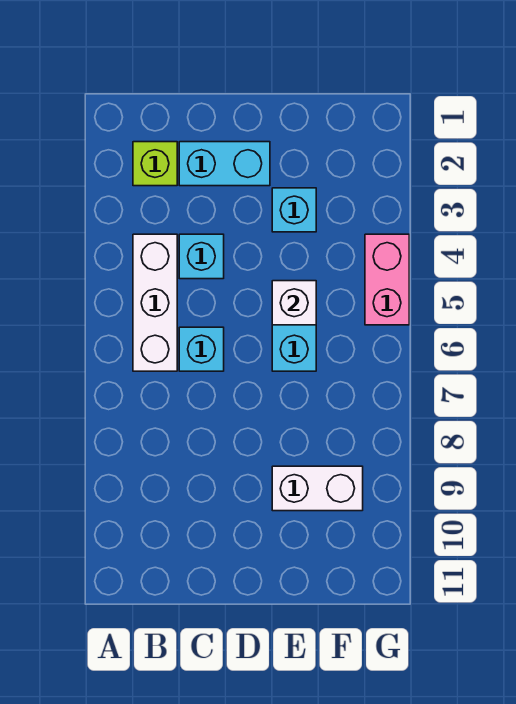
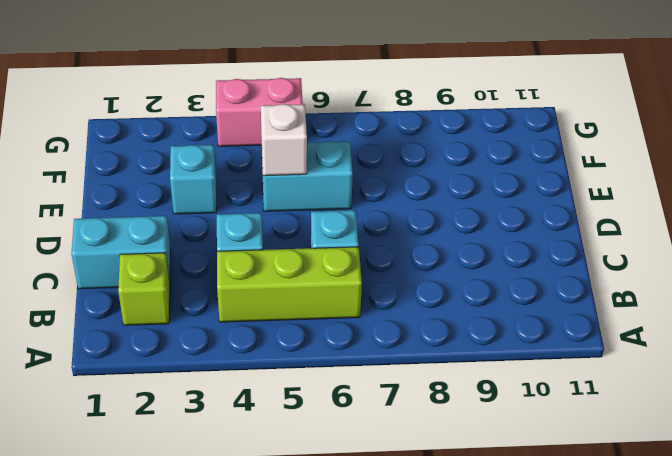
white 1x3 brick [133,234,177,371] -> lime 1x3 brick [217,247,362,322]
cyan 1x2 brick [179,142,270,186] -> cyan 1x2 brick turned to [71,216,171,289]
white 1x2 brick [272,466,363,511] -> none

